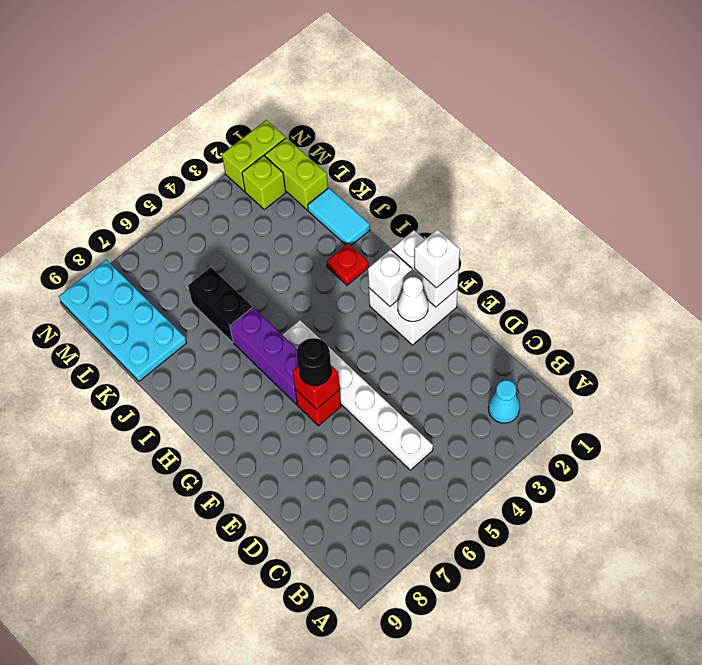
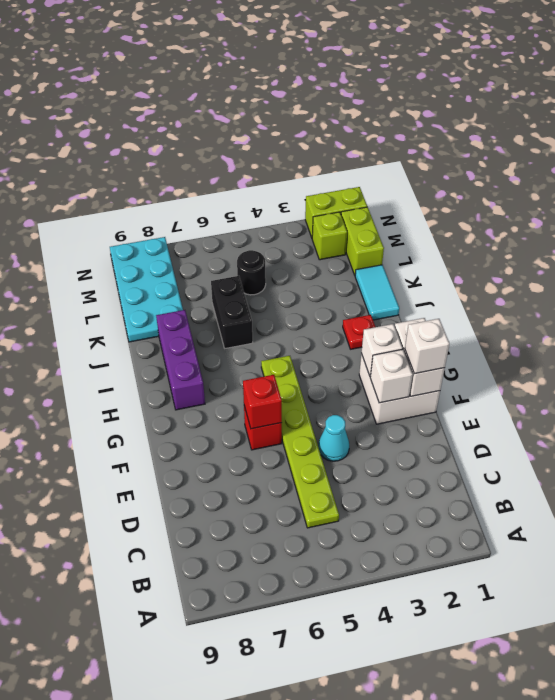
cyan 1x1 cone [488,380,520,423] -> cyan 1x1 cone moved to [318,415,349,461]
white 1x6 plate [282,320,433,470] -> lime 1x6 plate [261,356,339,528]
white 1x1 cone [398,277,428,321] -> white 1x1 brick [370,349,413,403]
black 1x1 round brick [297,338,331,386] -> black 1x1 round brick moved to [237,250,266,295]
purple 1x3 brick [230,307,298,404] -> purple 1x3 brick moved to [156,310,205,410]

